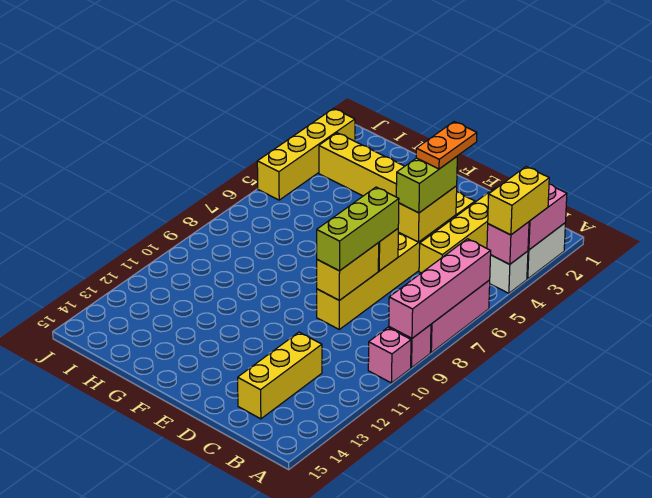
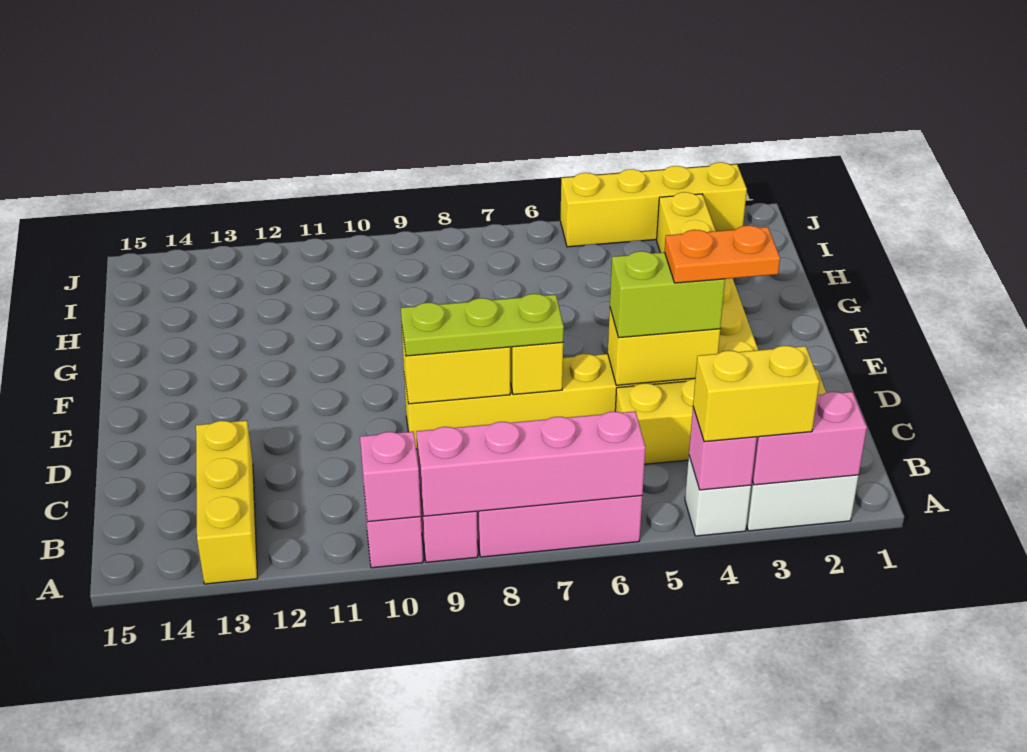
none -> pink 1x1 brick [360,432,421,522]
yellow 1x3 brick [238,332,322,419] -> yellow 1x3 brick turned to [196,421,257,584]
lime 1x3 brick [317,187,399,271] -> lime 1x3 plate [401,294,564,356]

